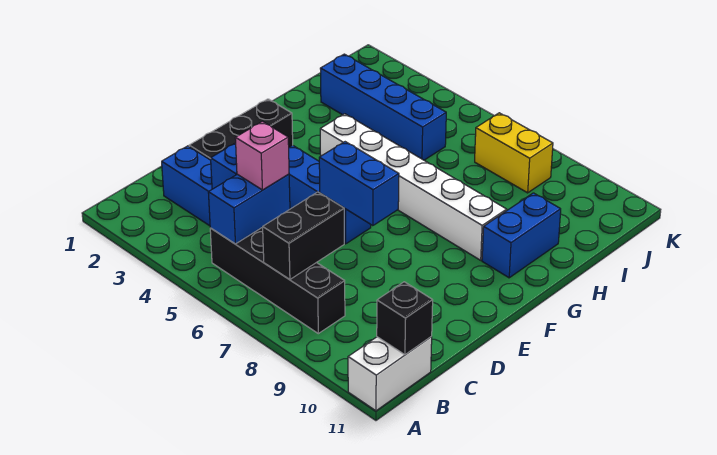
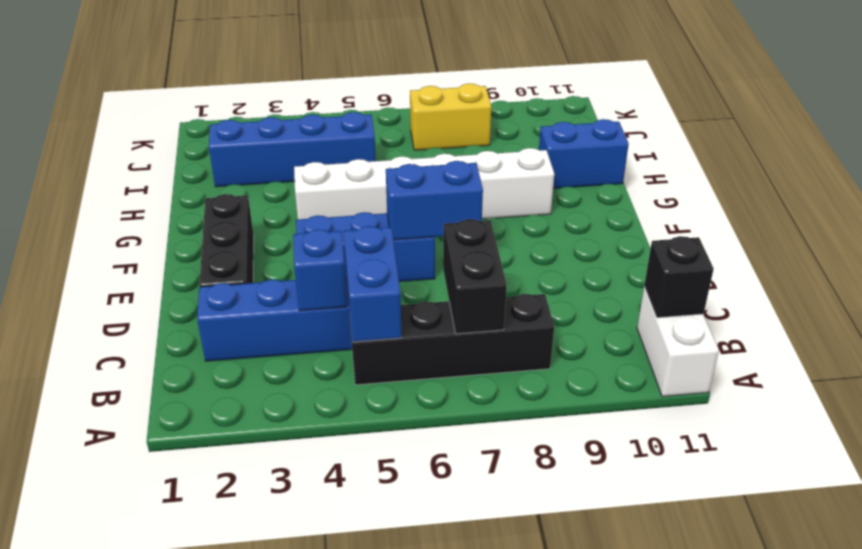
pink 1x1 brick [235,121,289,190] -> none
blue 1x2 brick [482,193,561,278] -> blue 1x2 brick turned to [539,119,629,188]

